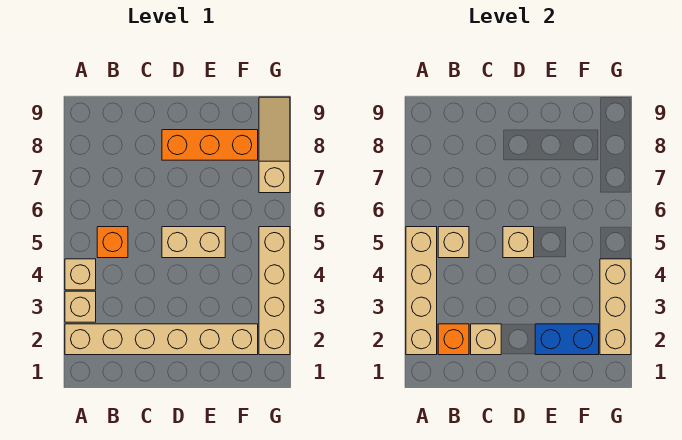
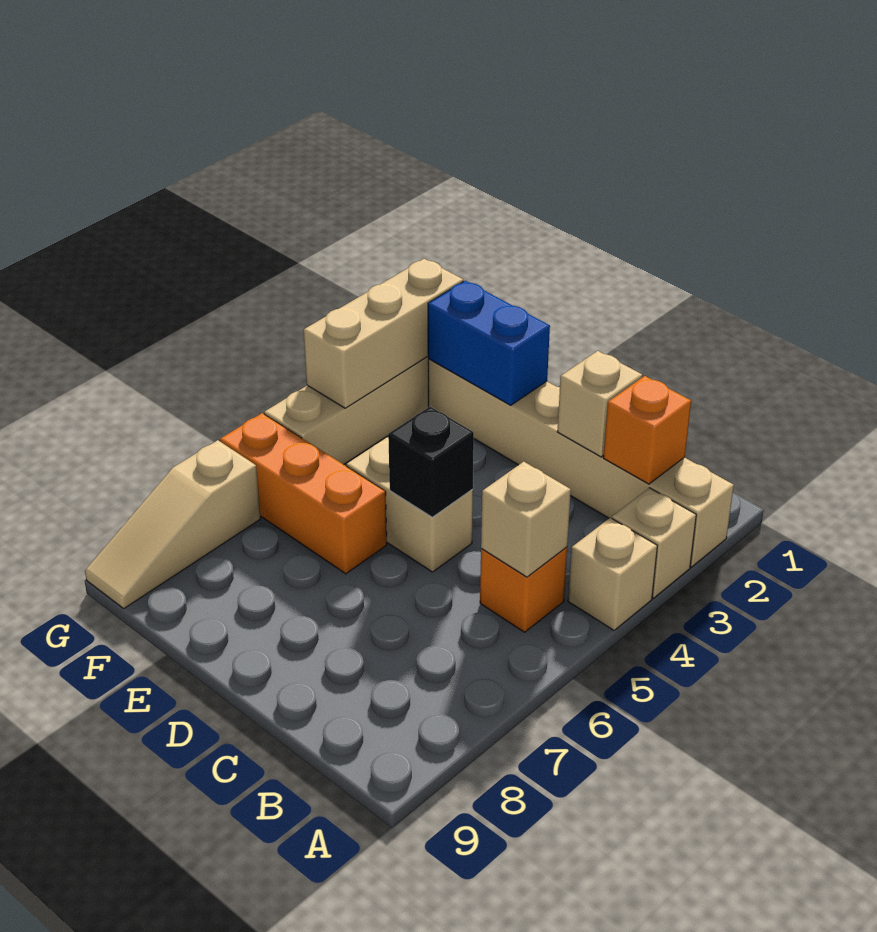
tan 1x4 brick [406,227,437,355] -> none
tan 1x1 brick [503,227,534,258] -> black 1x1 brick [388,407,474,517]
orange 1x3 brick [162,130,258,160] -> orange 1x3 brick moved to [220,413,387,574]

